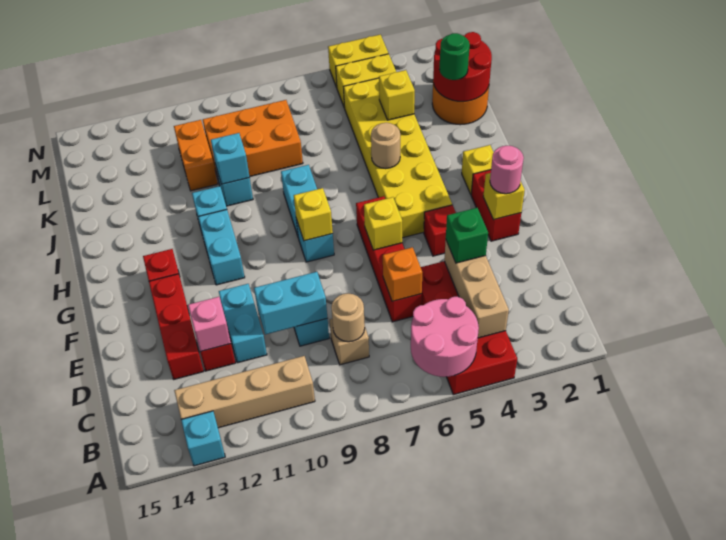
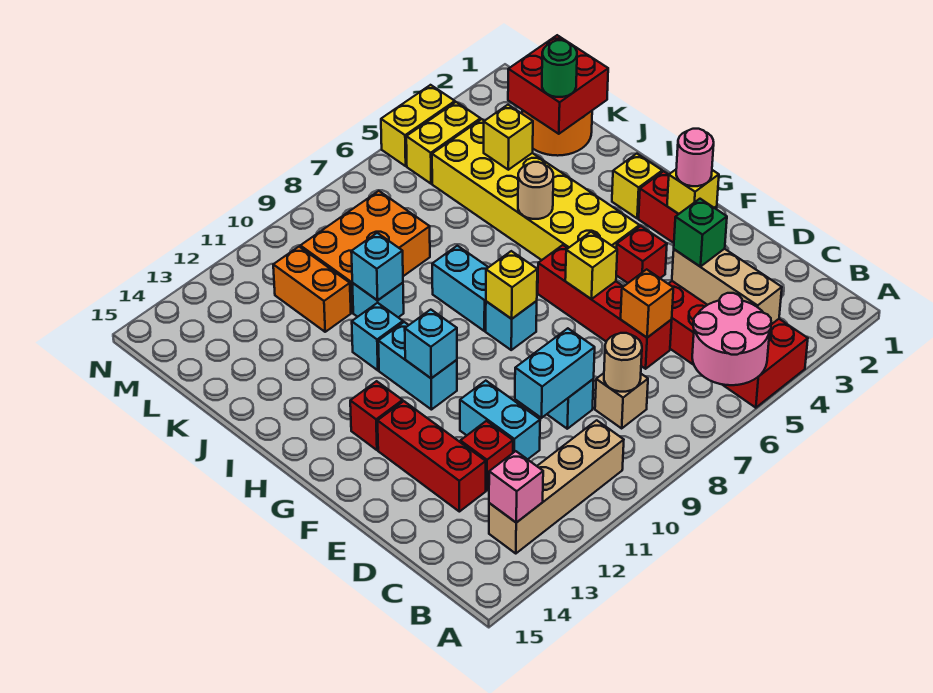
cyan 1x1 brick [181,411,225,466] -> cyan 1x1 brick moved to [405,310,457,378]
pink 1x1 brick [188,297,231,352] -> pink 1x1 brick moved to [489,451,543,523]
red 2x2 round brick [433,32,492,101] -> red 2x2 brick [508,35,608,134]

